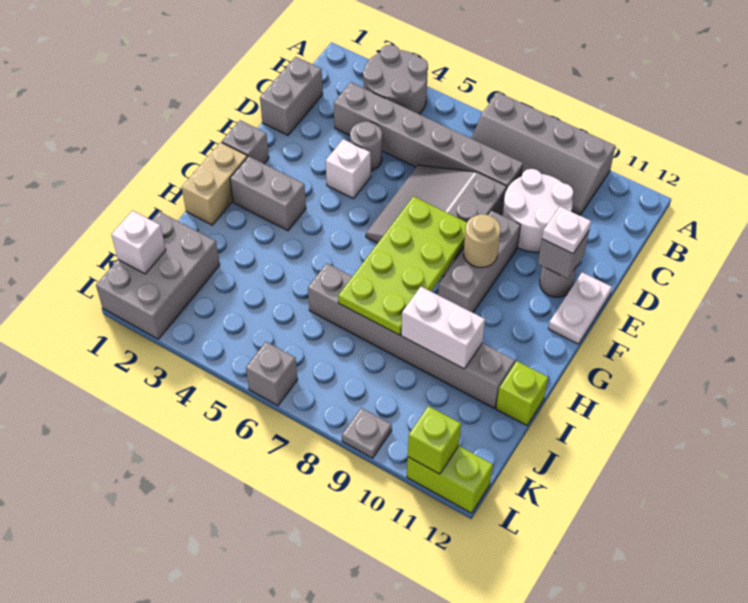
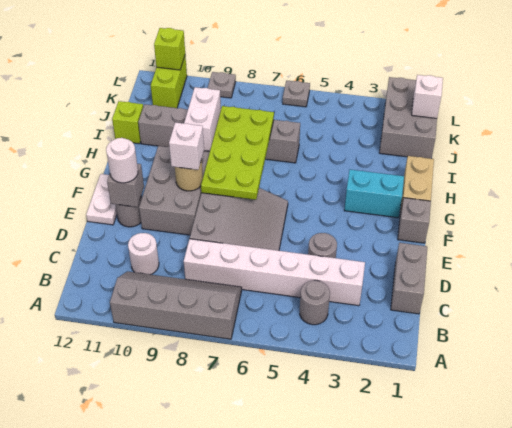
grey 2x2 round brick [363,45,428,114] -> grey 1x1 round brick [300,280,330,325]
grey 1x6 brick [334,82,523,190] -> white 1x6 brick [184,239,365,306]
white 2x2 round brick [502,169,574,252] -> white 1x1 round brick [128,233,159,275]
white 1x1 brick [326,139,371,199] -> white 1x1 brick moved to [169,123,204,170]
grey 1x3 brick [438,211,521,313] -> grey 2x3 brick [139,146,210,235]
white 1x1 plate [542,206,591,254] -> white 1x1 round brick [106,138,138,183]
grey 1x2 brick [230,156,306,231] -> cyan 1x2 brick [344,170,404,218]
white 1x2 brick [401,287,485,369] -> white 1x2 brick turned to [184,87,221,151]
grey 1x1 brick [246,342,298,406] -> grey 1x1 plate [283,81,310,107]
lime 1x2 brick [407,446,493,513] -> lime 1x2 brick turned to [151,56,187,108]

